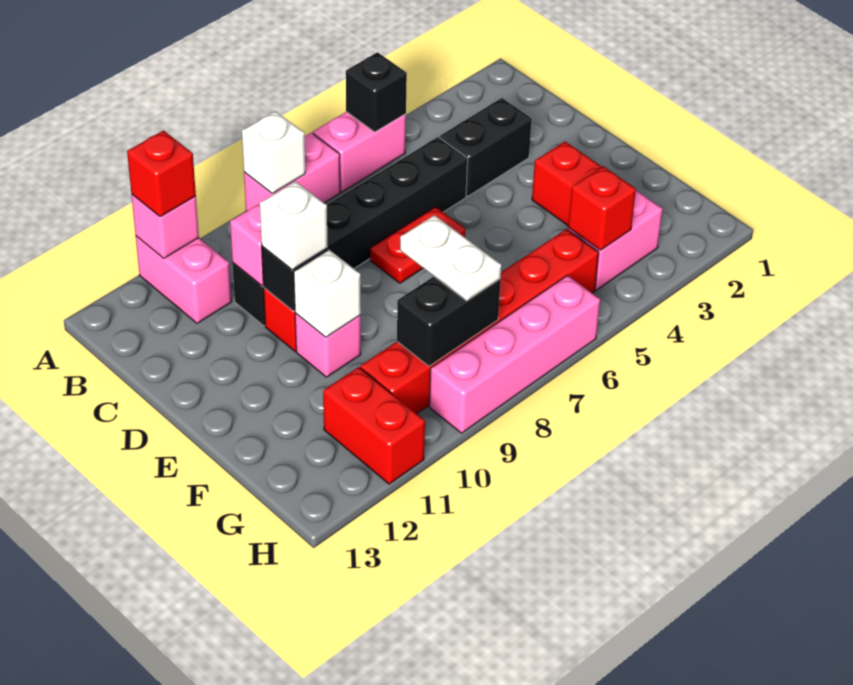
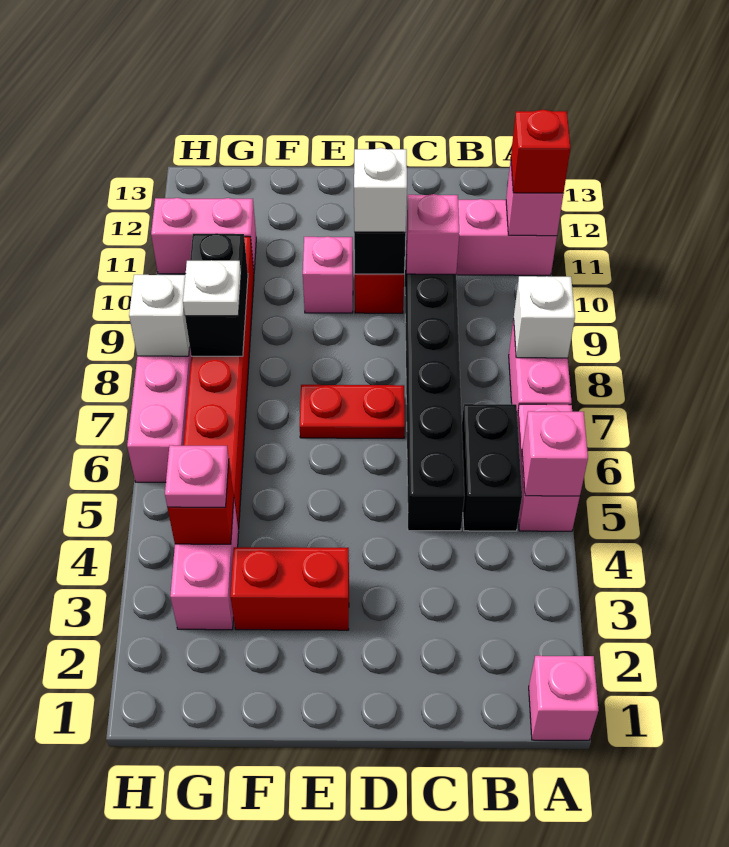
none -> pink 1x1 brick [529,656,599,740]
black 1x1 brick [346,52,407,132] -> pink 1x1 brick [522,411,588,496]
black 1x2 brick [440,98,532,197] -> black 1x2 brick moved to [462,404,522,531]
red 1x2 plate [370,207,465,283] -> red 1x2 plate turned to [300,385,405,438]
white 1x1 brick [294,250,361,337] -> white 1x1 brick moved to [129,275,190,356]
white 1x2 plate [400,215,501,301] -> white 1x1 plate [183,260,241,316]
none -> pink 1x1 plate [165,445,229,507]
red 1x2 brick [323,367,425,484] -> pink 1x2 brick [151,198,256,274]

